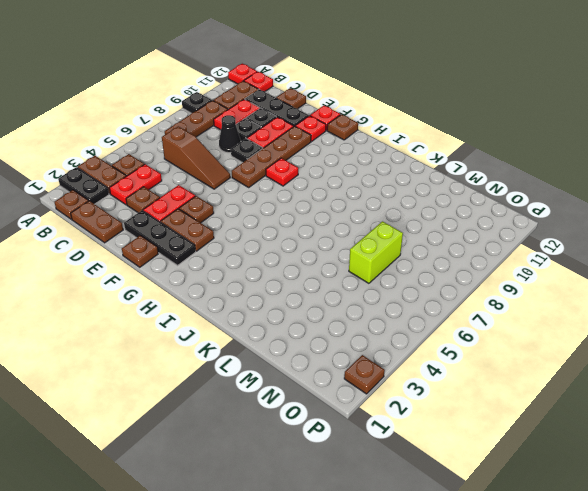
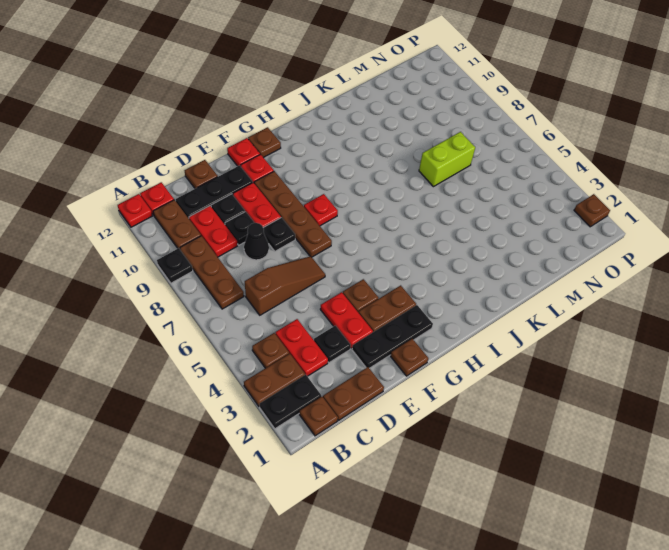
brown 1x1 plate [126,187,160,213] -> black 1x1 plate [314,326,351,363]
lime 1x2 brick [349,221,403,283] -> lime 1x2 brick turned to [419,132,475,187]

